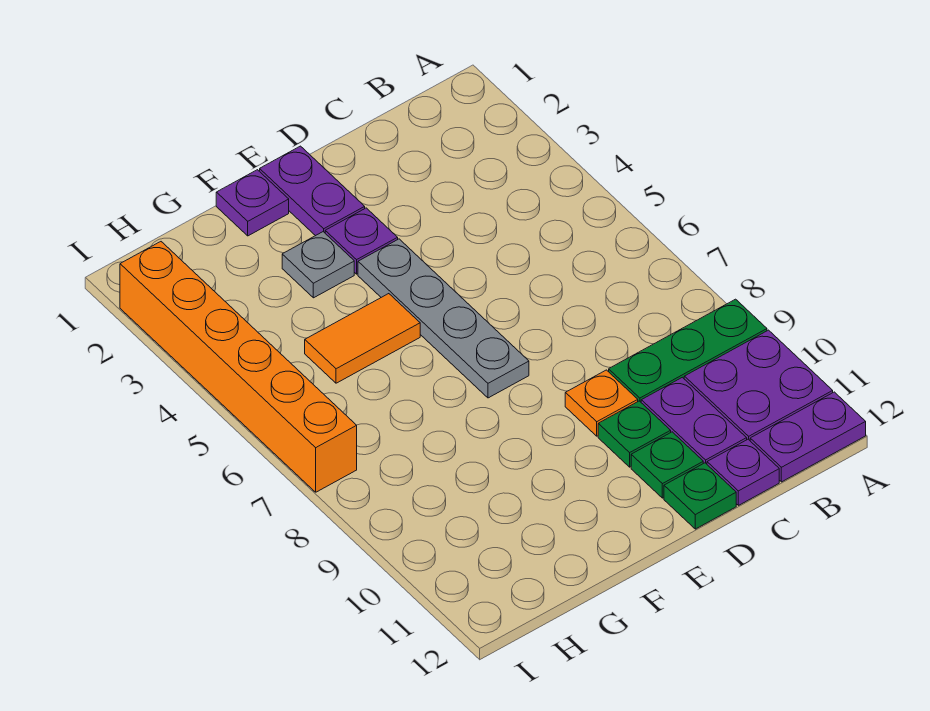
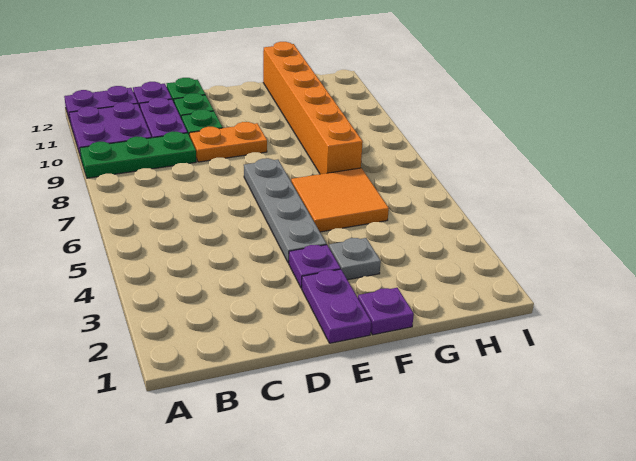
orange 1x1 plate [565,370,638,436] -> orange 1x2 plate [190,122,267,162]
orange 1x2 tile [305,294,420,383] -> orange 2x2 tile [291,168,389,232]
orange 1x6 brick [120,242,357,492] -> orange 1x6 brick moved to [263,42,363,174]

